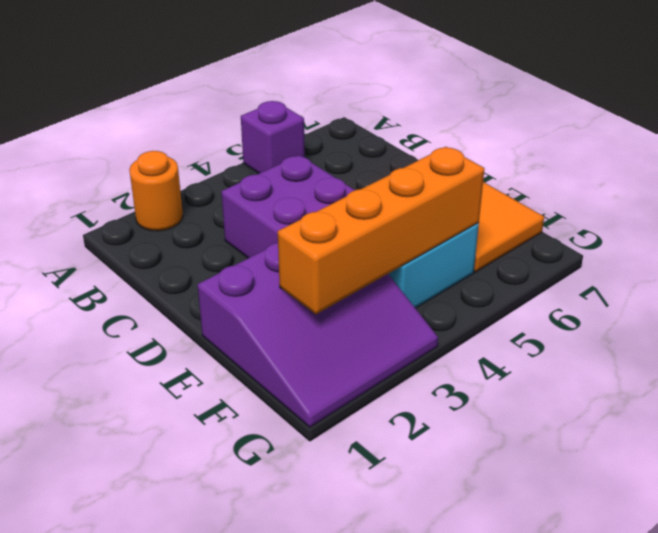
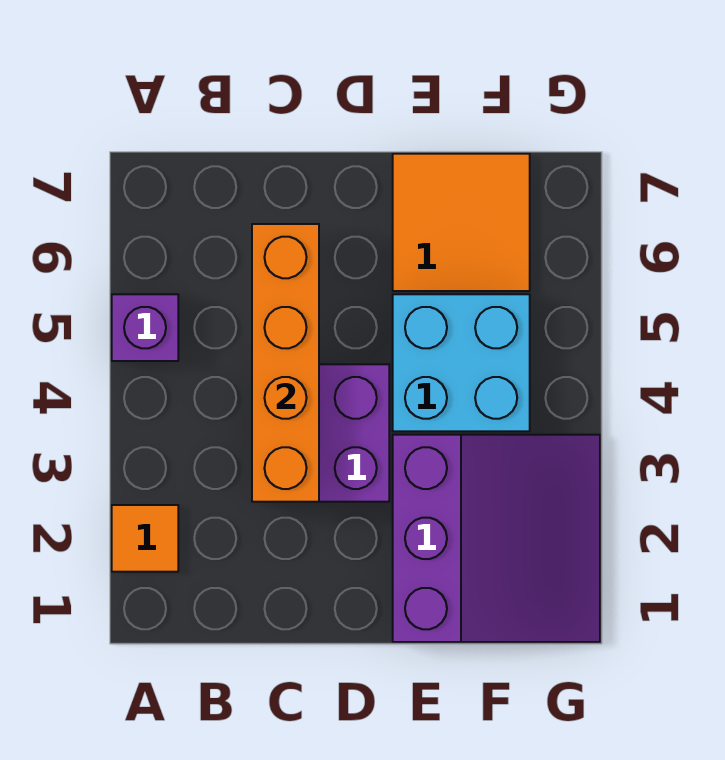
orange 1x1 round brick [129,151,183,231] -> orange 1x1 tile [112,505,178,572]
orange 1x4 brick [278,147,485,314] -> orange 1x4 brick moved to [252,224,319,502]

